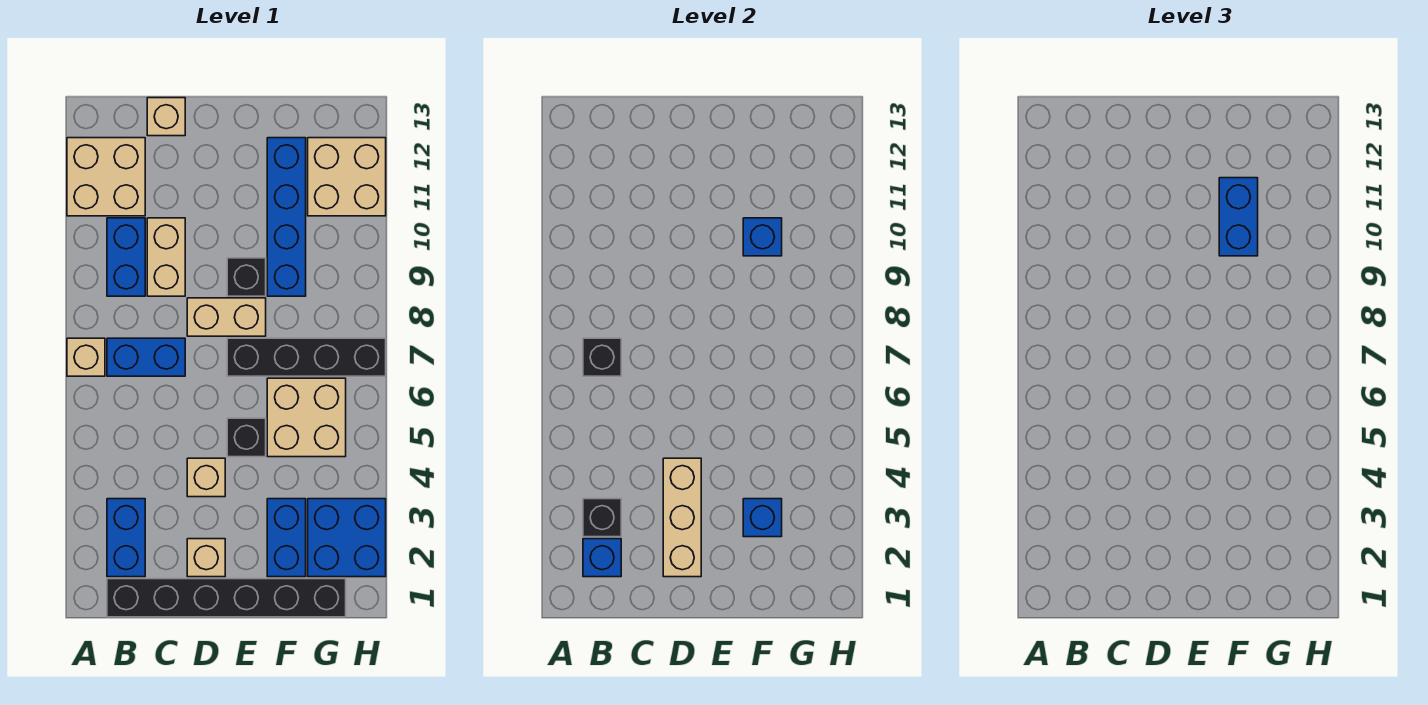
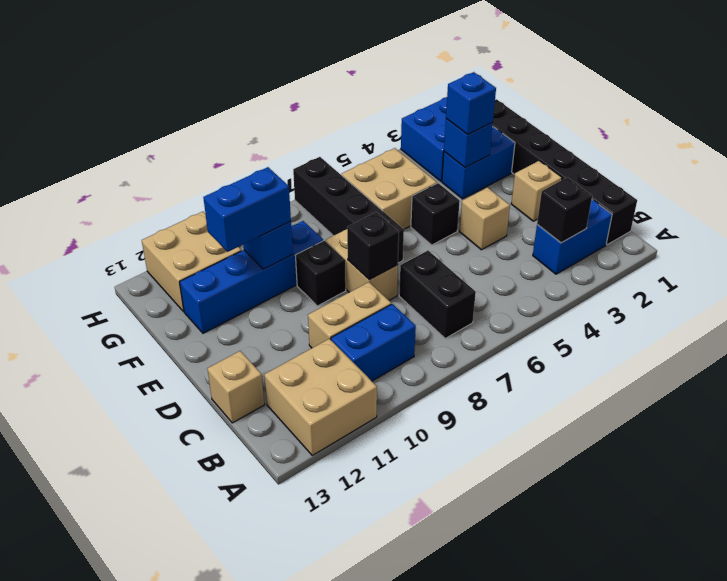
tan 1x1 brick [67,338,105,376] -> none
blue 1x1 brick [583,539,621,577] -> blue 1x1 brick moved to [446,72,496,135]
blue 1x2 brick [107,338,185,376] -> black 1x2 brick [399,251,476,338]
black 1x1 brick [583,338,621,376] -> black 1x1 brick moved to [347,212,399,280]
tan 1x3 brick [663,458,701,577] -> none

